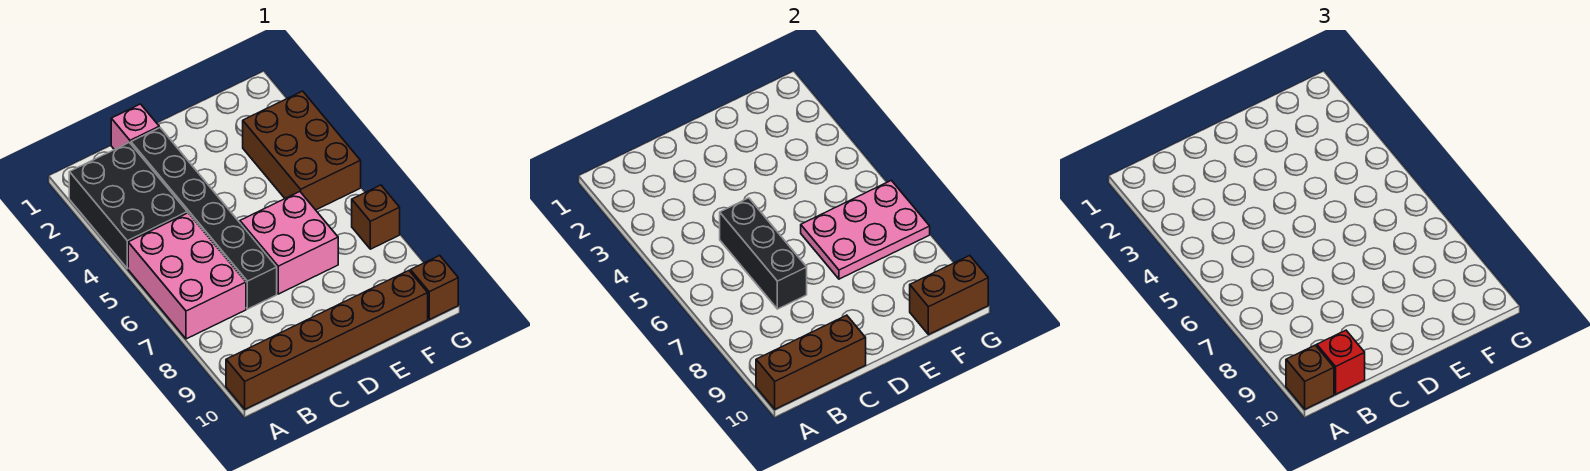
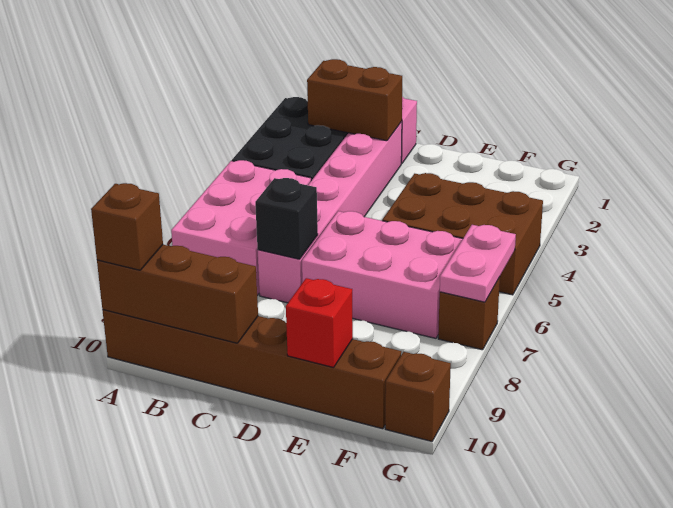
red 1x1 brick [1317,330,1365,394] -> red 1x1 brick moved to [286,278,353,367]
black 1x6 brick [131,128,277,309] -> pink 1x6 brick [258,121,402,303]
black 1x3 brick [720,198,807,309] -> black 1x1 brick [255,178,318,259]
pink 2x2 brick [240,192,338,294] -> pink 2x3 brick [302,211,463,338]
pink 2x3 plate [801,180,930,279] -> pink 1x2 plate [440,225,516,302]
brown 2x3 brick [243,91,361,210] -> brown 2x3 brick turned to [382,173,543,295]
brown 1x2 brick [910,255,988,335] -> brown 1x2 brick moved to [307,59,402,141]

